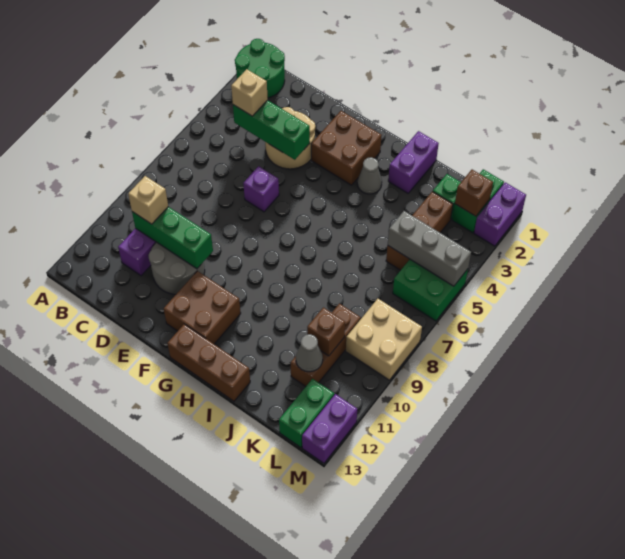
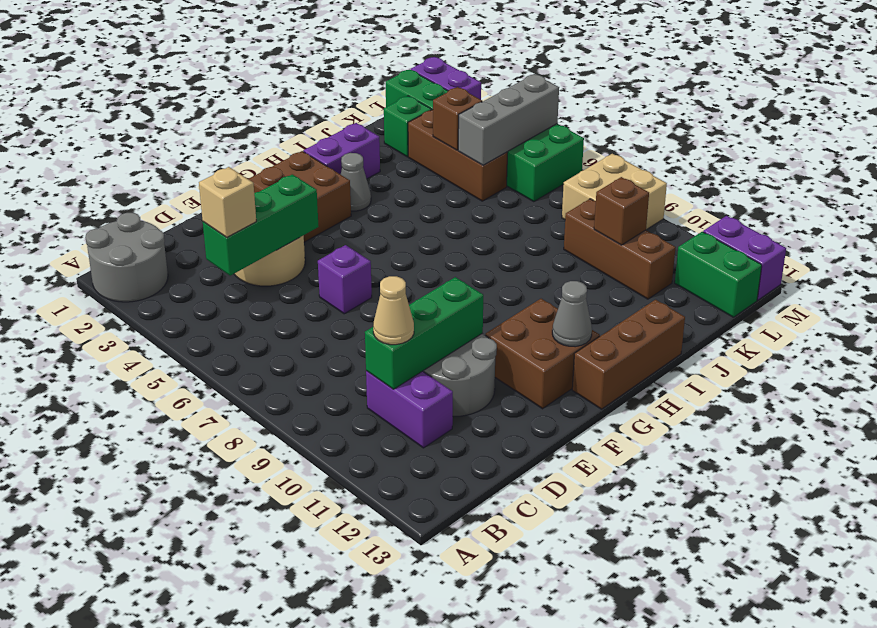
green 2x2 round brick [235,39,285,98] -> grey 2x2 round brick [85,213,168,302]
tan 1x1 brick [128,176,168,224] -> tan 1x1 cone [373,276,414,345]
purple 1x2 brick [388,131,439,193] -> purple 1x2 brick turned to [303,123,380,179]
grey 1x1 cone [296,334,323,372] -> grey 1x1 cone moved to [552,281,592,347]
brown 1x1 brick [455,170,493,216] -> brown 1x1 brick moved to [433,87,482,150]

